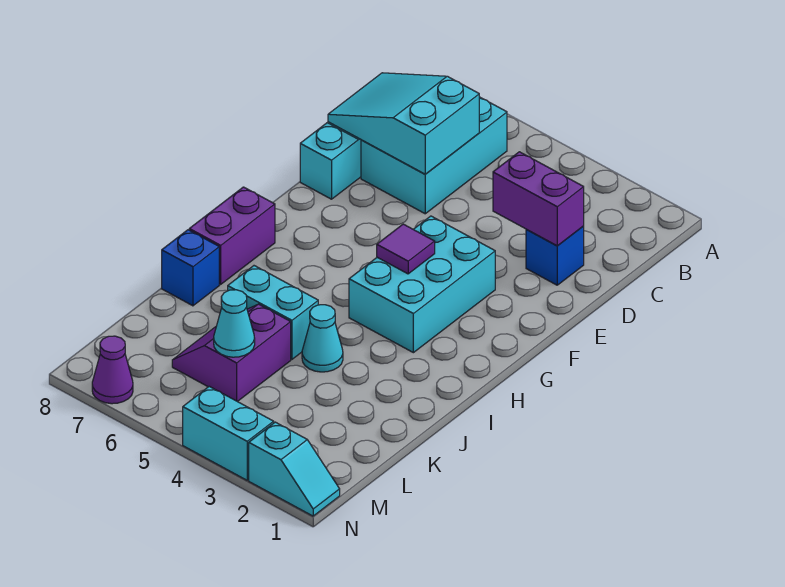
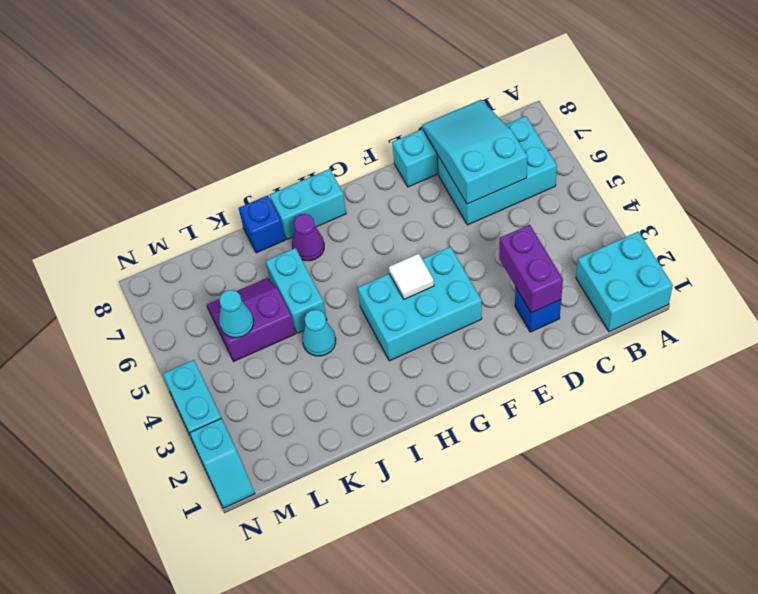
none -> cyan 2x2 brick [576,232,673,332]
purple 1x1 tile [377,224,435,274] -> white 1x1 tile [389,254,434,299]
purple 1x2 brick [189,187,275,284] -> cyan 1x2 brick [270,169,346,239]
purple 1x1 cone [92,336,133,404] -> purple 1x1 cone moved to [292,214,324,261]

